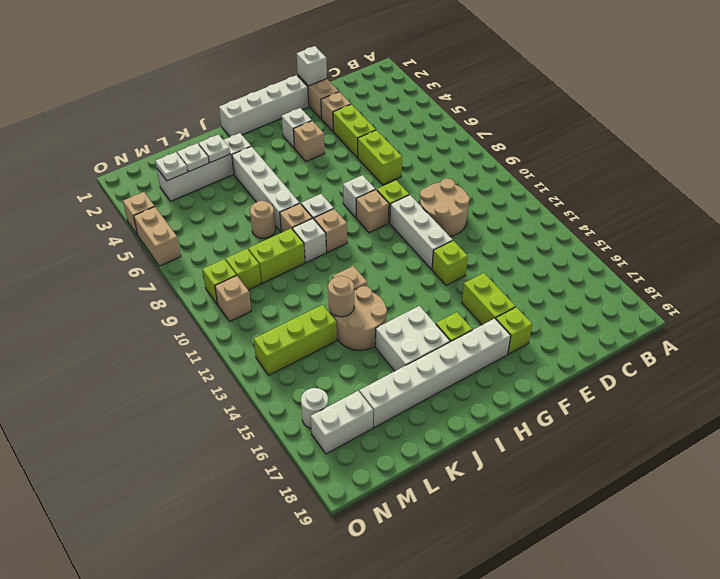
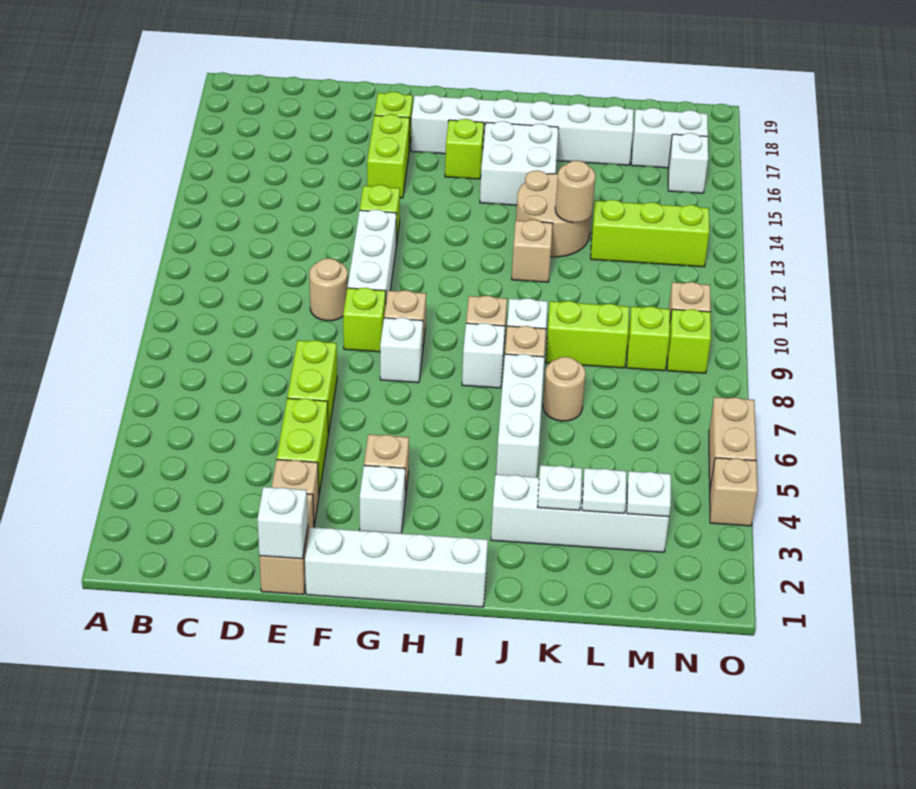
tan 2x2 round brick [420,178,470,236] -> tan 1x1 round brick [309,258,348,321]
white 1x4 brick [232,147,300,232] -> white 1x3 brick [496,354,544,477]
white 1x1 round brick [301,388,328,429] -> white 1x1 brick [668,133,708,193]

